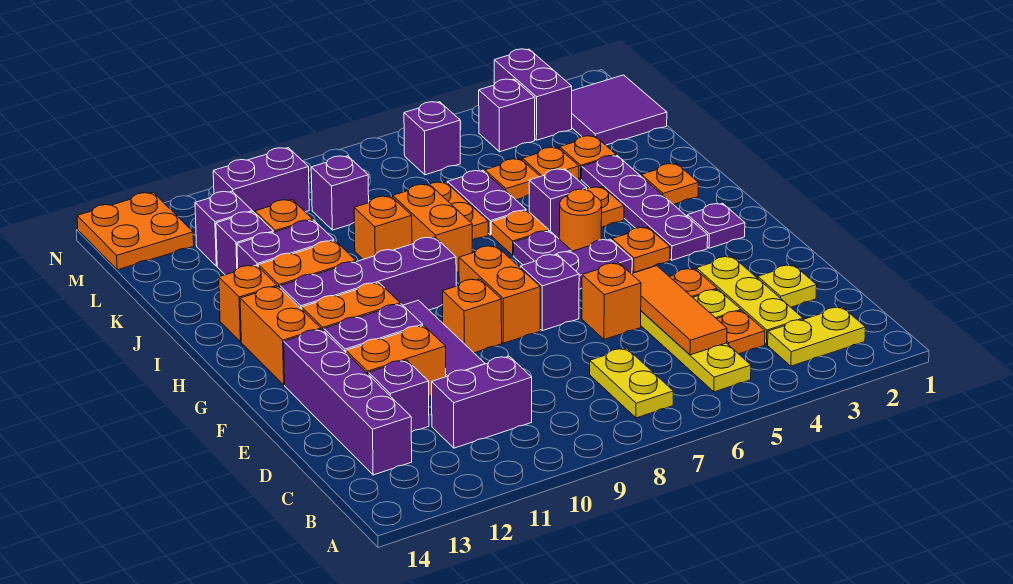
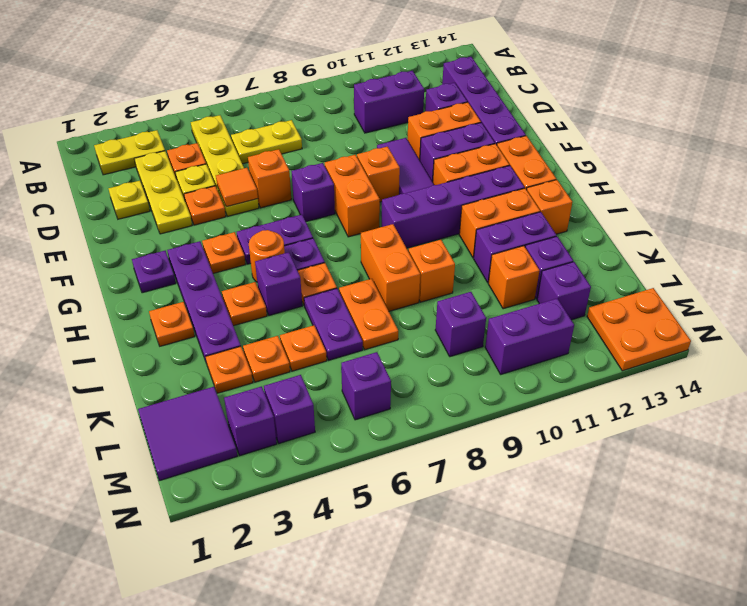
yellow 1x2 plate [590,348,673,418] -> yellow 1x2 plate turned to [231,120,302,164]
orange 1x3 tile [632,266,727,355] -> orange 1x1 tile [216,168,258,207]
purple 1x2 brick [494,49,572,140] -> purple 1x1 brick [224,386,277,456]

